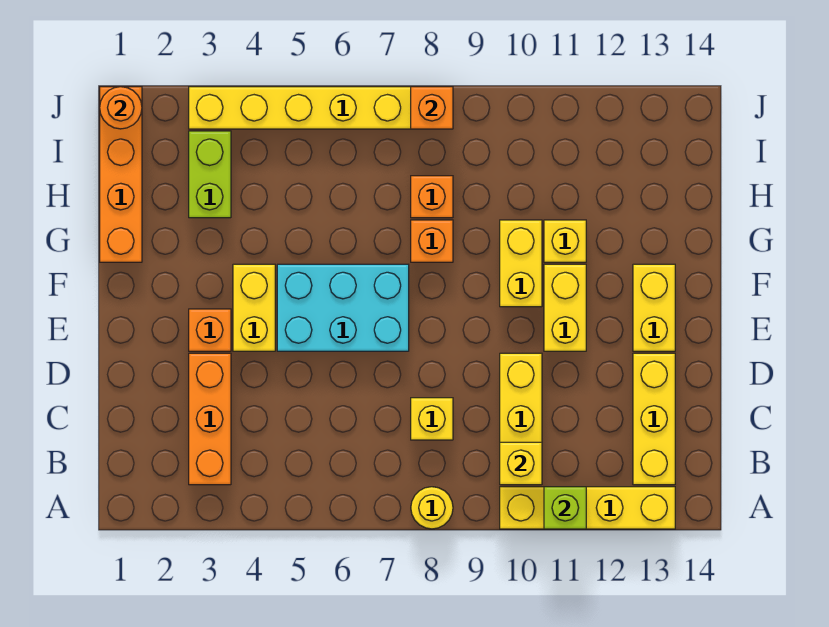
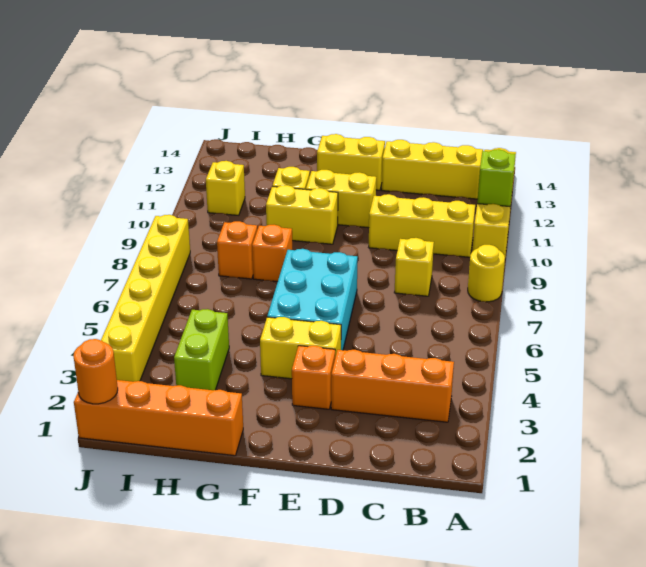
yellow 1x1 brick [500,442,542,485] -> yellow 1x1 brick moved to [206,161,245,215]
lime 1x2 brick [189,131,231,218] -> lime 1x2 brick turned to [174,309,229,390]
orange 1x1 brick [411,87,453,129] -> none

